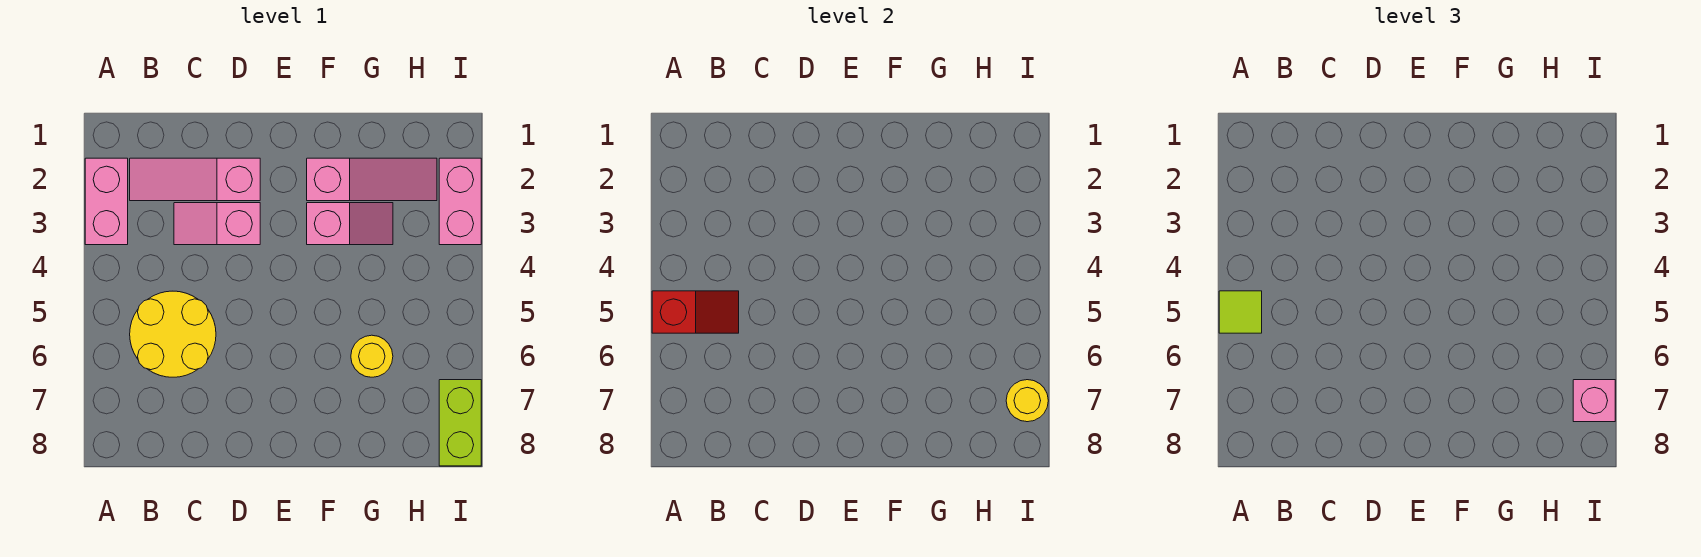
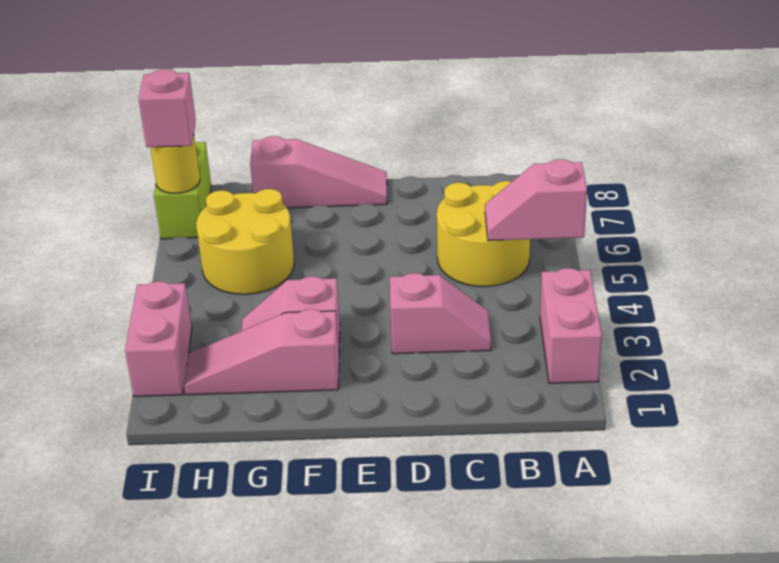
red 1x2 slope [652,291,739,333] -> pink 1x2 slope [485,159,587,241]
lime 1x1 tile [1219,291,1262,333] -> none
pink 1x3 slope [130,158,260,201] -> pink 1x3 slope moved to [250,136,387,208]
yellow 1x1 round brick [351,335,393,377] -> yellow 2x2 round brick [196,189,294,294]

